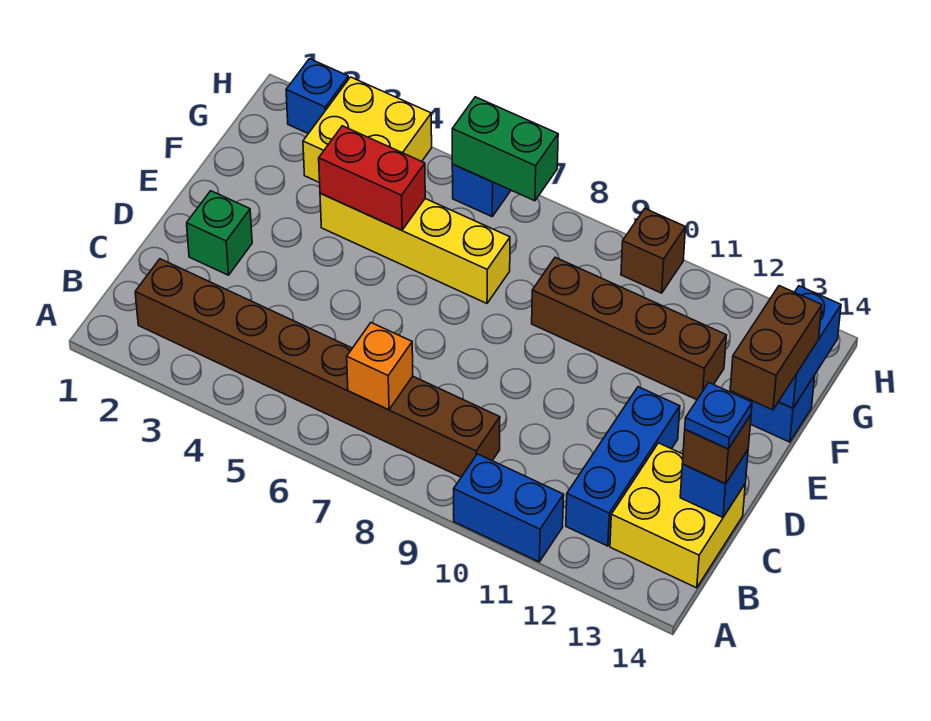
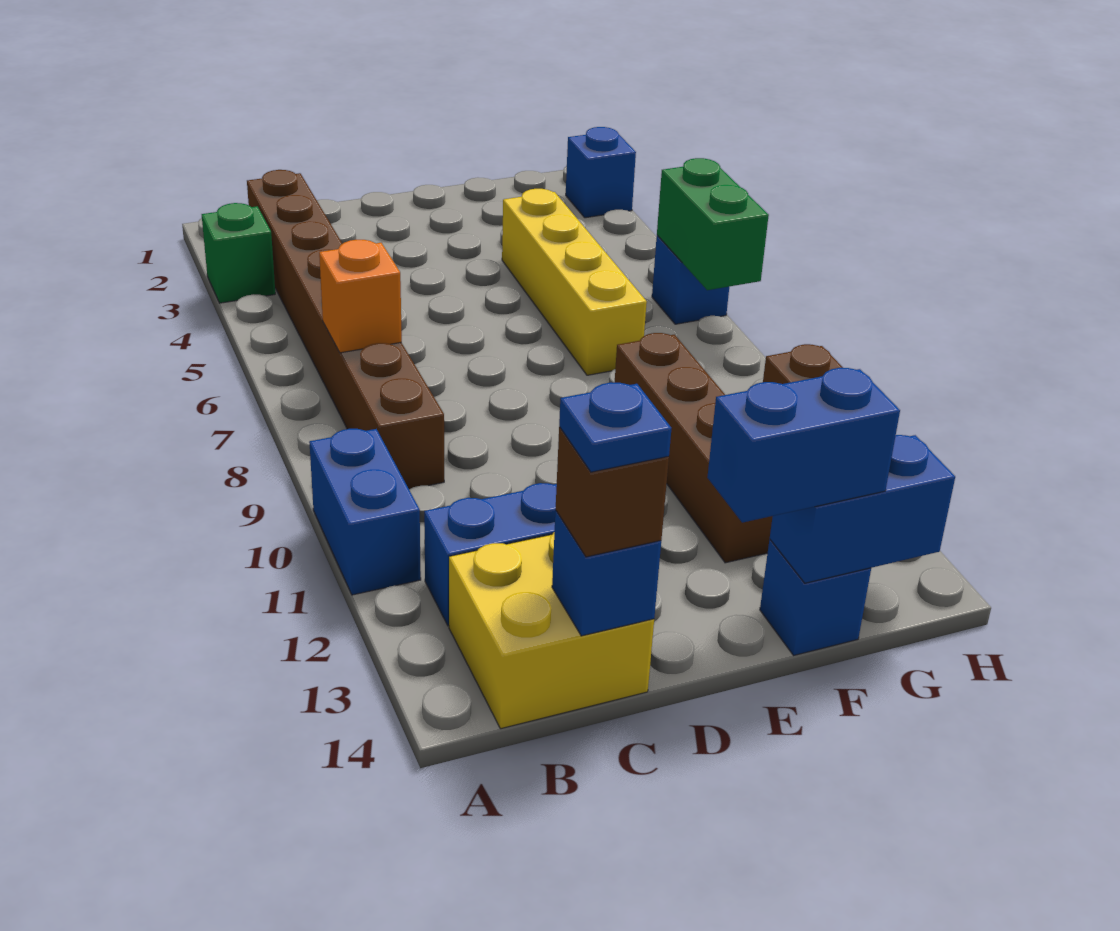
green 1x1 brick [187,191,252,275] -> green 1x1 brick moved to [202,203,275,303]
brown 1x2 brick [730,286,822,410] -> blue 1x2 brick [707,368,900,523]
red 1x2 brick [319,126,425,230] -> none
yellow 2x2 brick [303,77,432,183] -> none

